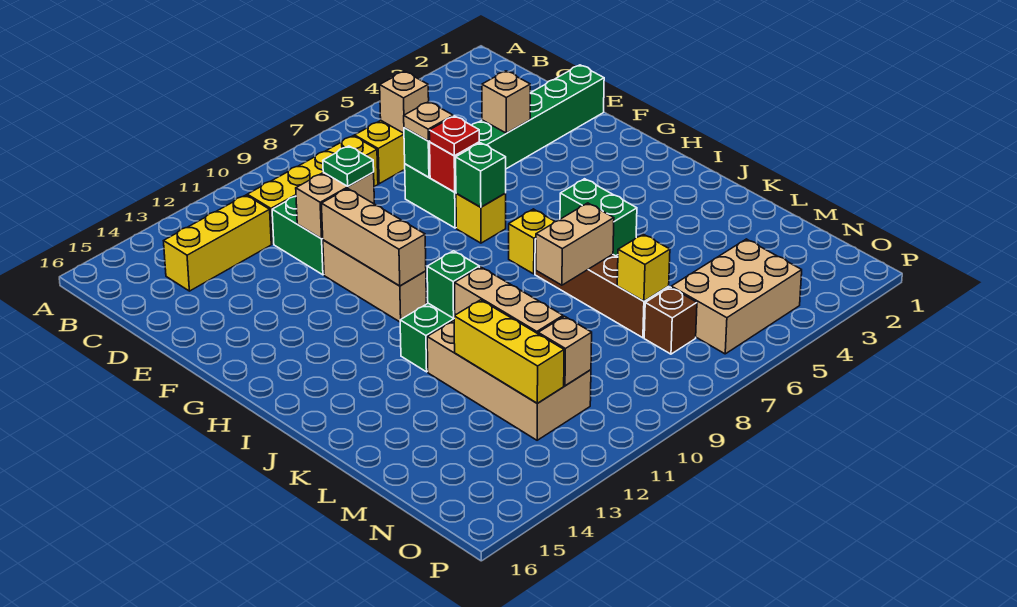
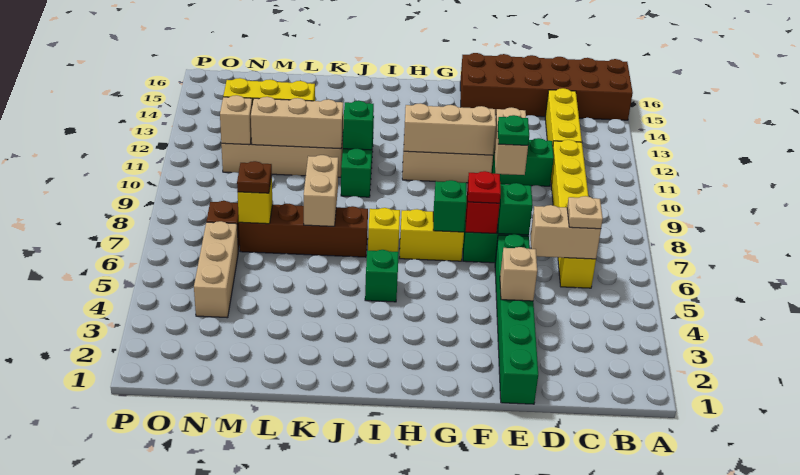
none -> brown 2x6 brick [460,53,633,120]
tan 1x1 brick [380,71,429,133] -> tan 1x2 brick [531,205,601,259]
tan 1x1 plate [404,102,453,141] -> tan 1x1 plate moved to [567,196,603,229]
yellow 1x1 brick [456,193,506,243] -> yellow 1x2 brick [400,209,464,261]
green 1x2 brick [560,179,637,256] -> green 1x1 brick [365,250,399,302]
none -> brown 1x1 plate [237,161,272,193]
tan 2x3 brick [671,239,802,354] -> tan 1x3 brick [194,221,238,318]

